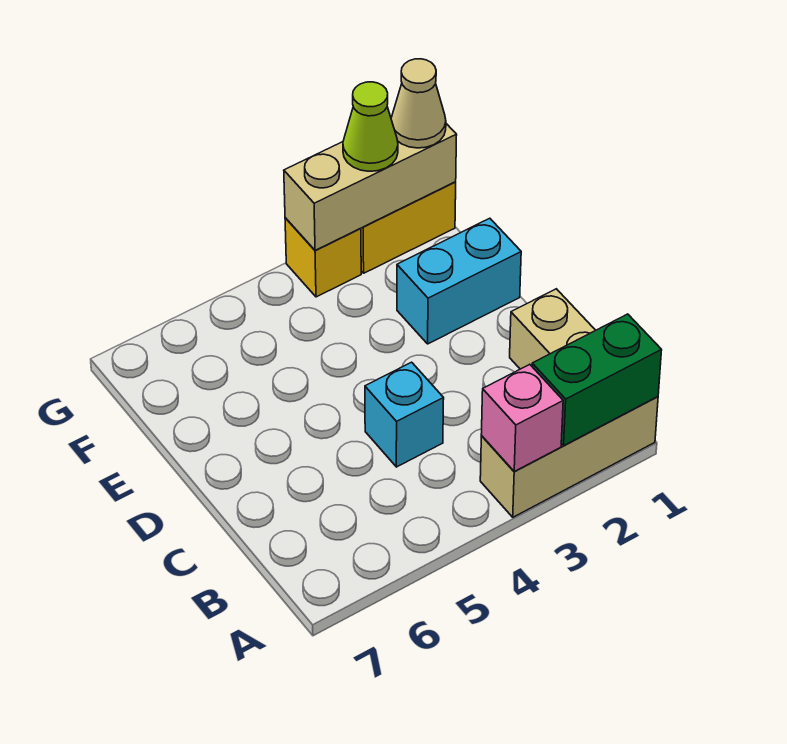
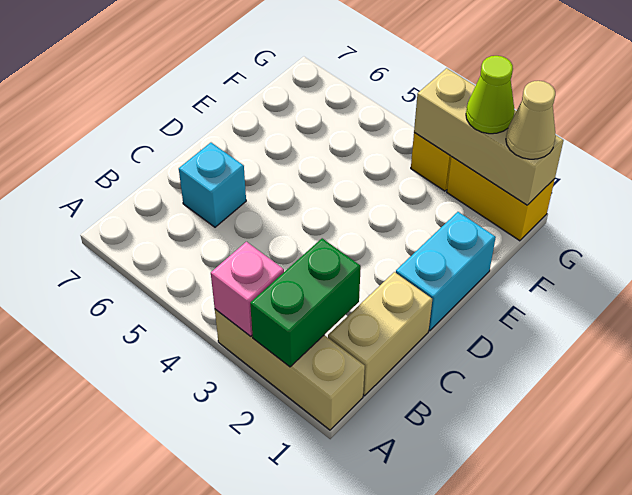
green 1x2 brick [532,314,662,446] -> green 1x2 brick turned to [250,238,361,367]
cyan 1x1 brick [365,362,444,467] -> cyan 1x1 brick moved to [179,143,246,227]
cyan 1x2 brick [397,218,521,344] -> cyan 1x2 brick turned to [396,212,496,331]

